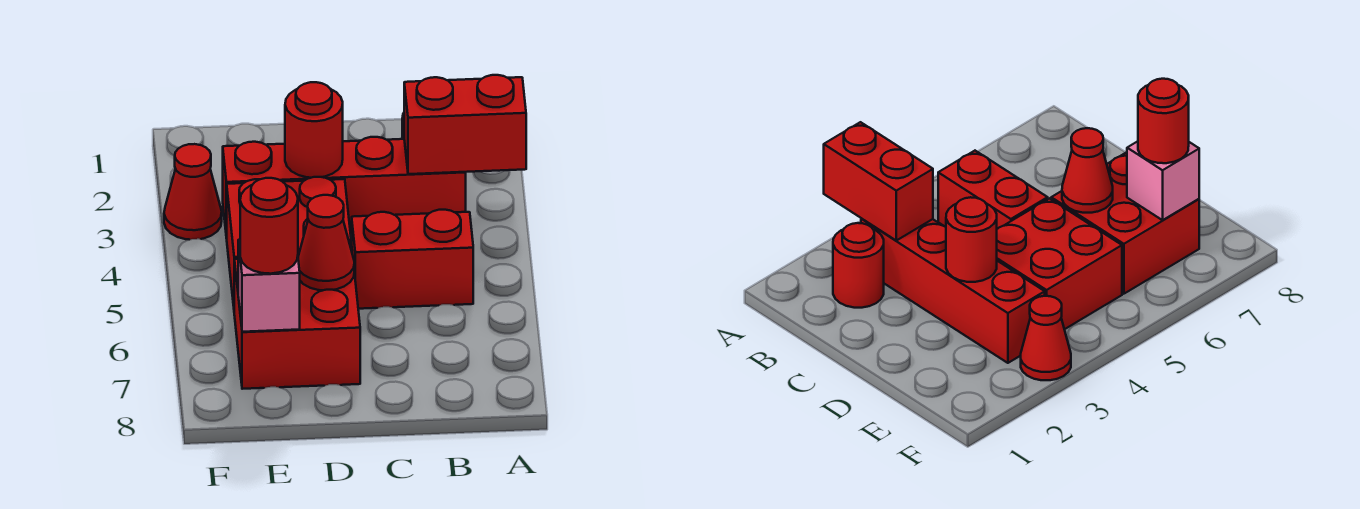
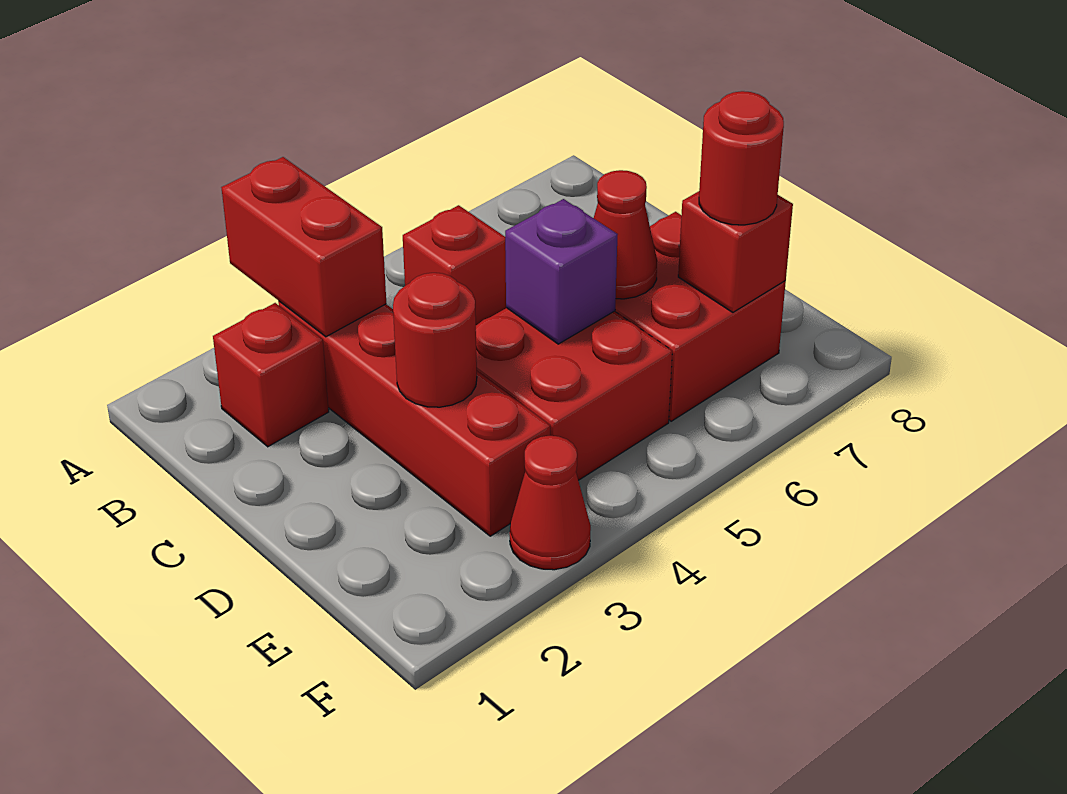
red 1x1 round brick [833,223,884,308] -> red 1x1 brick [213,303,329,447]
red 1x2 brick [352,210,473,309] -> red 1x1 brick [403,205,506,325]
none -> purple 1x1 brick [505,199,618,344]
pink 1x1 brick [238,240,300,332] -> red 1x1 brick [678,191,793,312]

